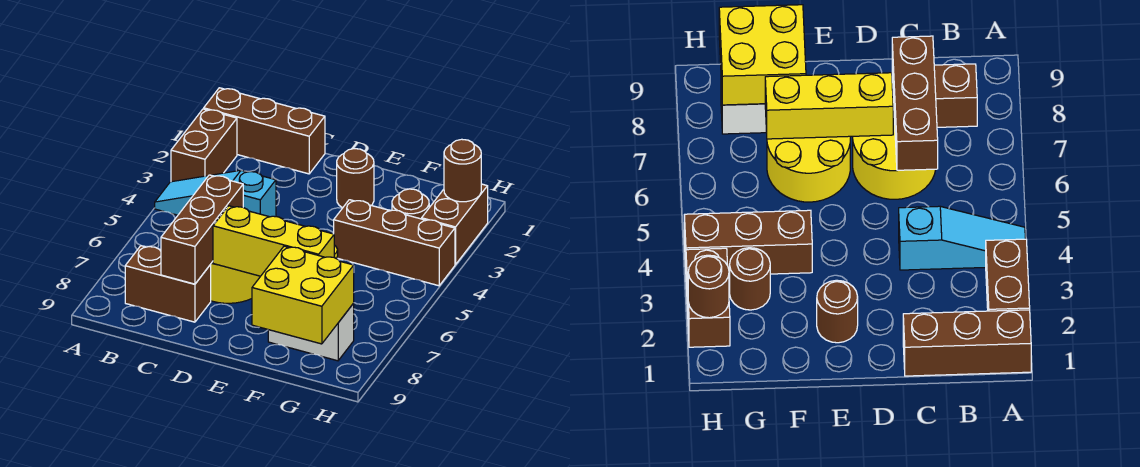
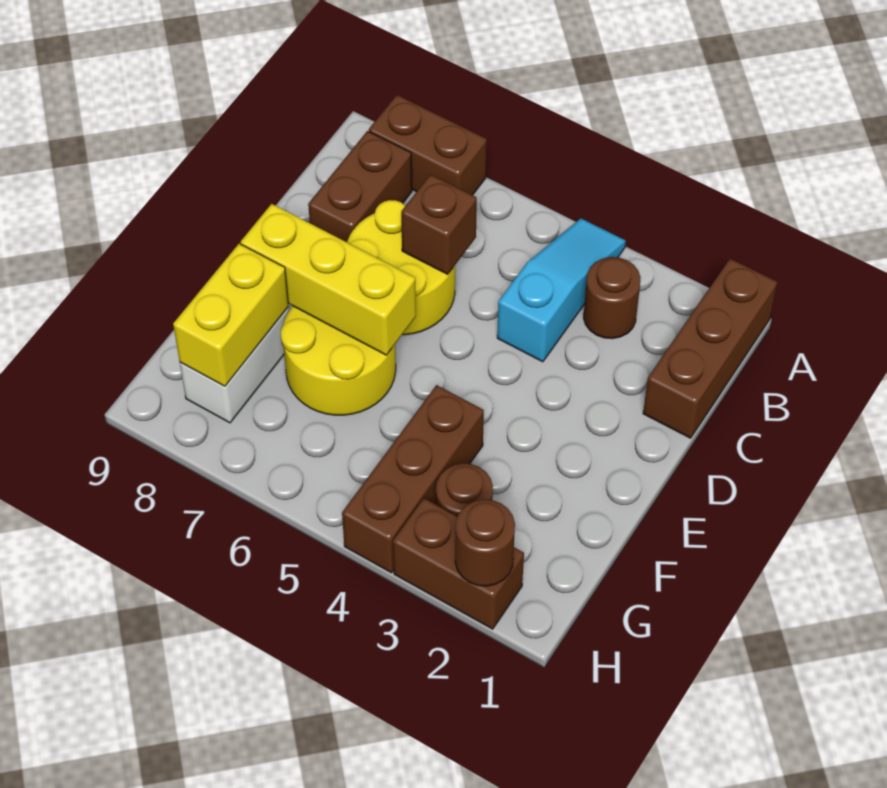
brown 1x2 brick [171,109,237,182] -> brown 1x2 brick moved to [369,95,487,195]
brown 1x3 brick [161,175,243,284] -> brown 1x1 brick [401,174,477,274]
yellow 1x3 brick [213,206,334,276] -> yellow 1x3 brick turned to [241,204,416,355]
brown 1x1 round brick [337,149,374,208] -> brown 1x1 round brick moved to [584,257,641,339]
yellow 2x2 brick [252,246,354,344] -> yellow 1x2 brick [173,244,289,386]

